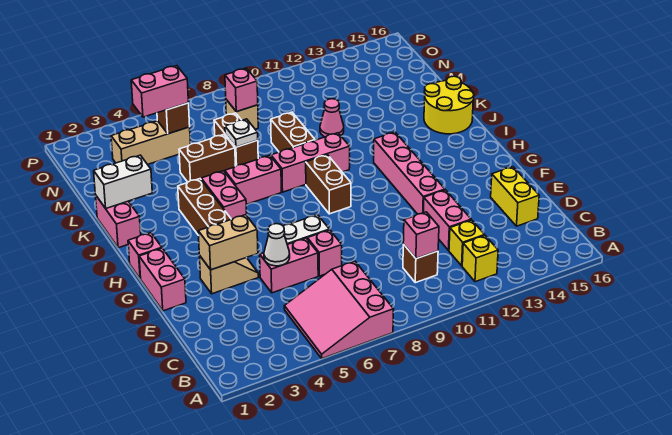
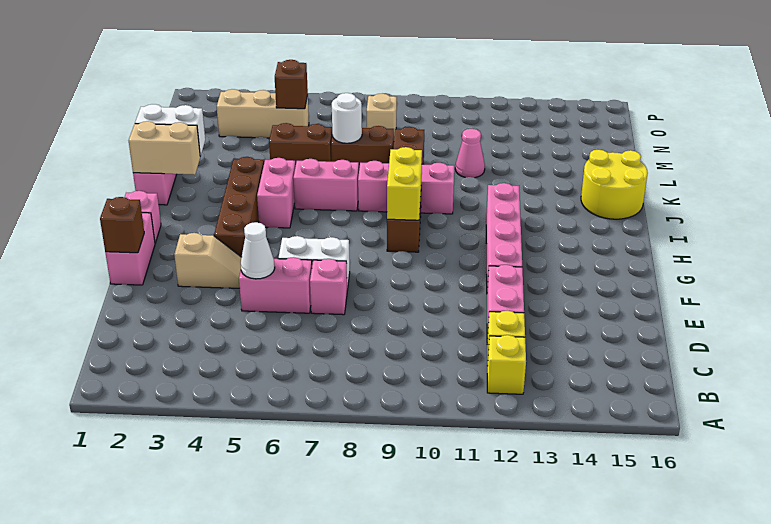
pink 3x3 slope [284,261,394,358] -> none
brown 1x1 brick [403,244,438,283] -> brown 1x1 brick moved to [100,197,144,253]
pink 1x1 brick [403,212,439,259] -> none
yellow 1x2 brick [491,167,539,226] -> yellow 1x2 brick moved to [387,147,422,220]
tan 1x2 brick [198,215,258,270] -> tan 1x2 brick moved to [129,121,200,175]
brown 1x2 brick [214,113,258,166] -> brown 1x2 brick turned to [331,126,394,168]
white 1x1 plate [225,119,258,147] -> white 1x1 round brick [332,93,362,143]
pink 1x2 brick [131,66,188,117] -> none
pink 1x1 brick [225,68,258,112] -> none

